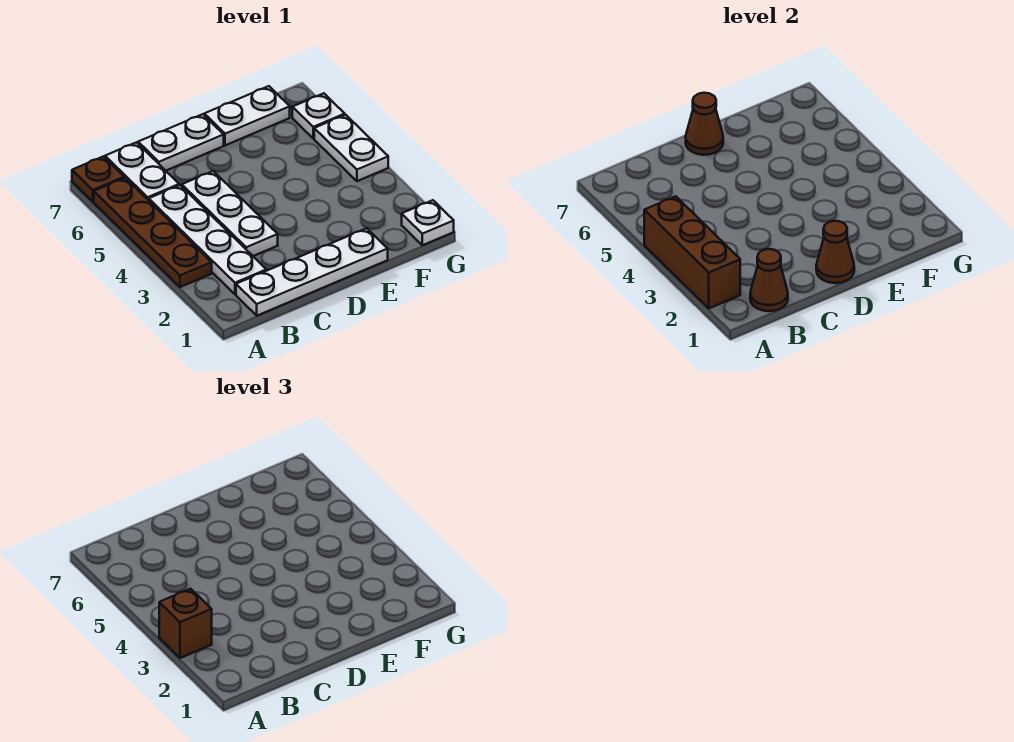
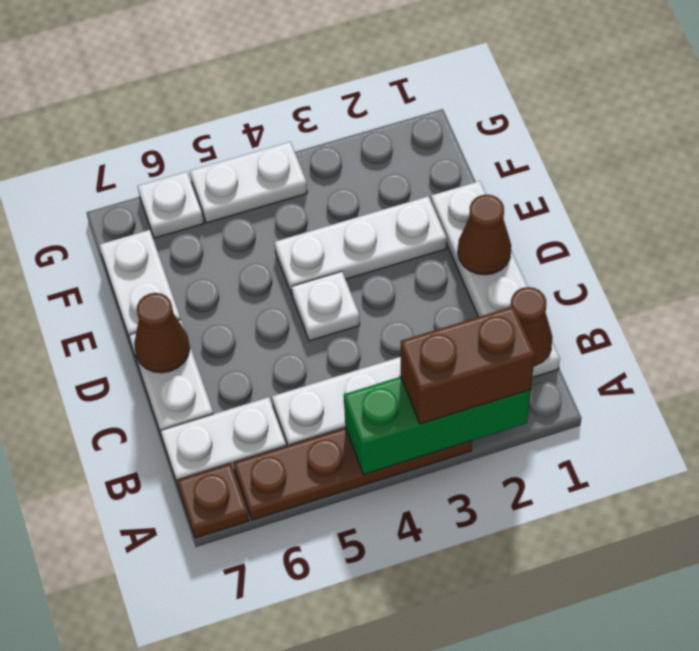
brown 1x3 brick [644,196,740,308] -> green 1x3 brick [344,377,531,474]
brown 1x1 brick [159,589,212,658] -> brown 1x2 brick [400,306,535,424]
white 1x3 plate [182,171,278,256] -> white 1x3 plate moved to [275,196,447,295]
white 1x1 plate [402,200,454,245] -> white 1x1 plate moved to [292,271,360,341]

